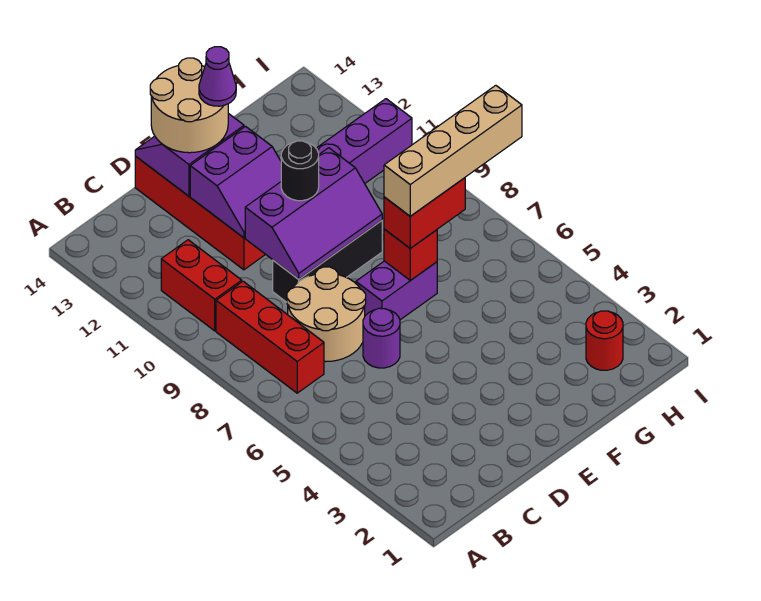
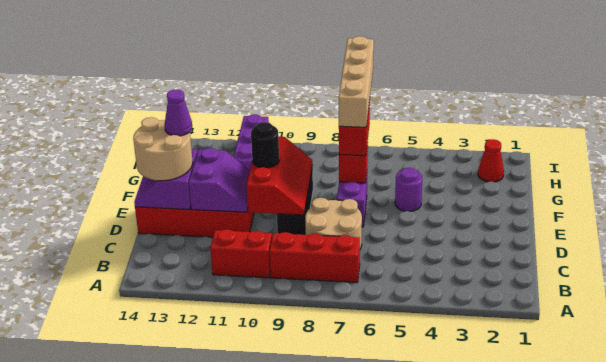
purple 1x1 round brick [363,308,400,368] -> purple 1x1 round brick moved to [395,168,422,212]
purple 2x3 slope [245,148,382,279] -> red 2x3 slope [247,137,312,215]
red 1x1 round brick [586,311,623,370] -> red 1x1 cone [478,139,504,182]

